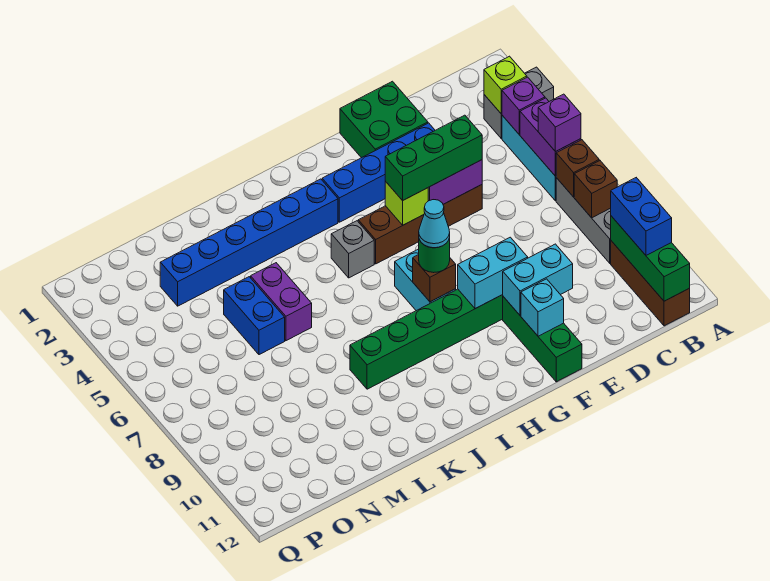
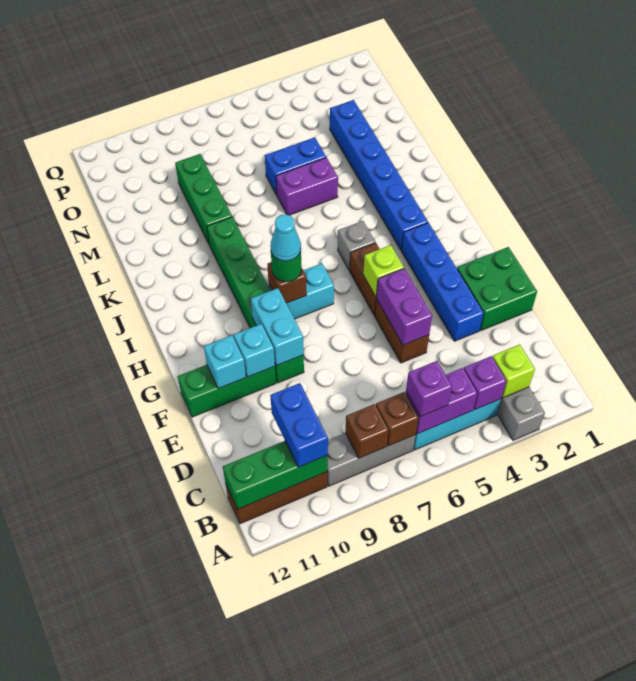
blue 1x2 brick [611,178,672,255] -> blue 1x2 brick turned to [270,383,328,467]
green 1x3 brick [385,115,482,201] -> green 1x3 brick moved to [175,154,232,244]
cyan 1x2 brick [502,244,573,315] -> cyan 1x1 brick [234,324,275,377]

